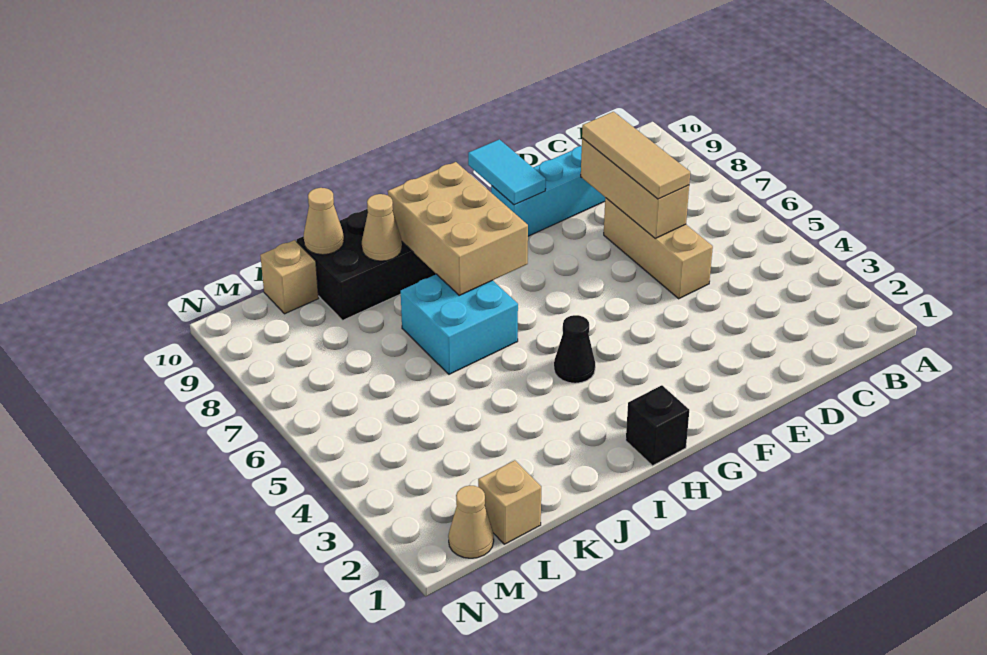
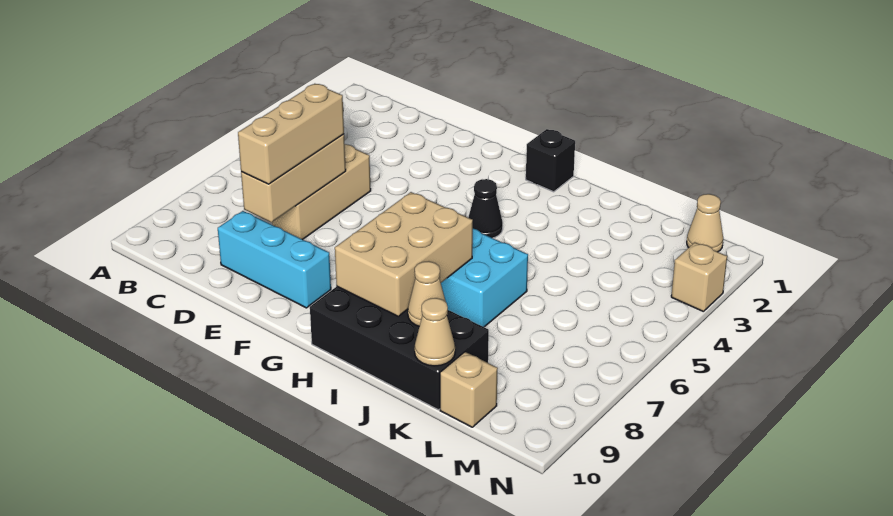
tan 1x3 tile [582,112,690,199] -> tan 1x3 brick [238,84,344,184]
cyan 1x2 tile [468,139,546,205] -> none
tan 1x1 brick [478,460,541,544] -> tan 1x1 brick moved to [671,242,727,312]

